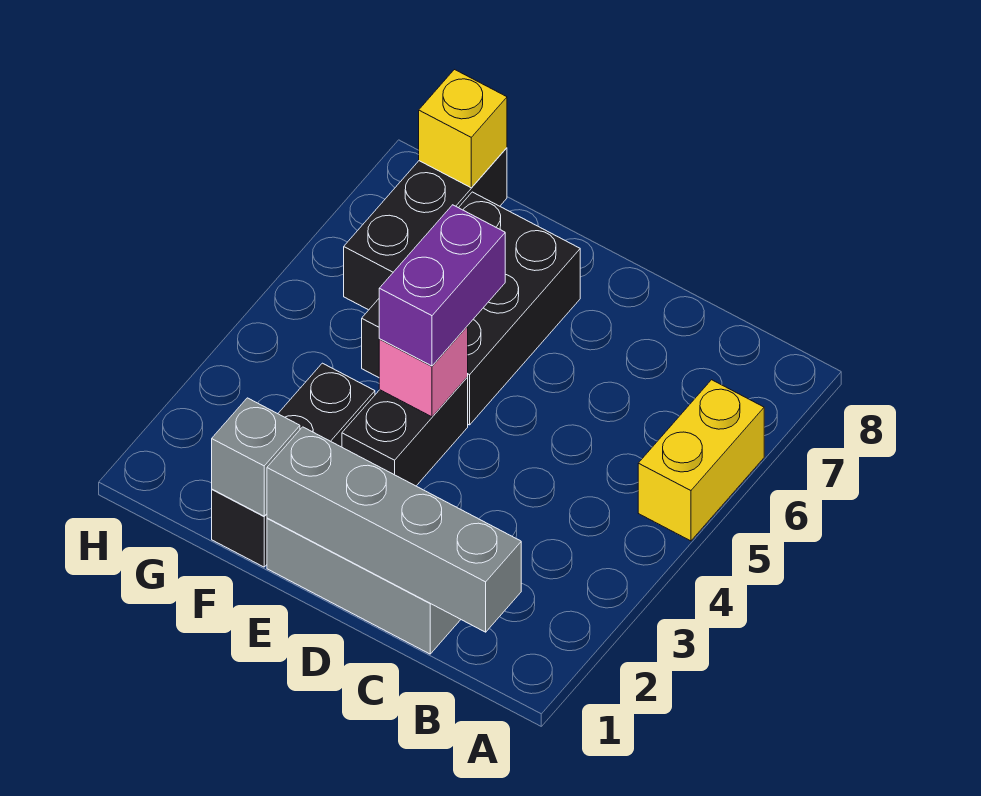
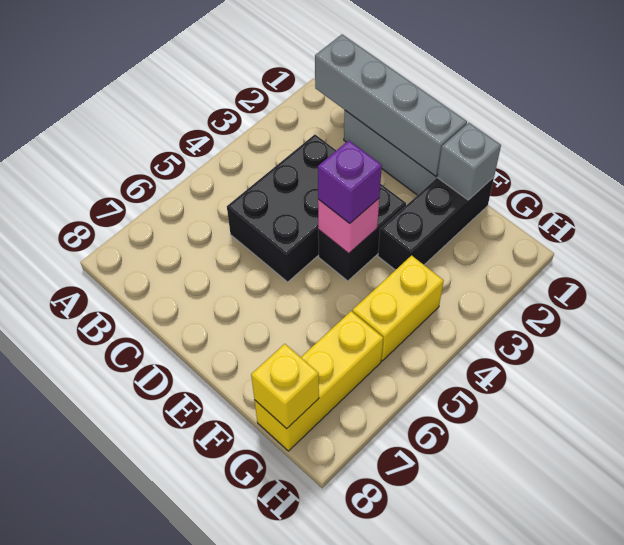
yellow 1x2 brick [638,380,764,541] -> yellow 1x2 brick moved to [352,256,444,361]
purple 1x2 brick [379,205,505,366] -> purple 1x1 brick [318,140,382,223]
black 2x3 brick [362,192,580,425] -> black 2x3 brick moved to [227,135,336,282]
black 1x3 brick [344,148,507,310] -> yellow 1x3 brick [255,311,383,451]

